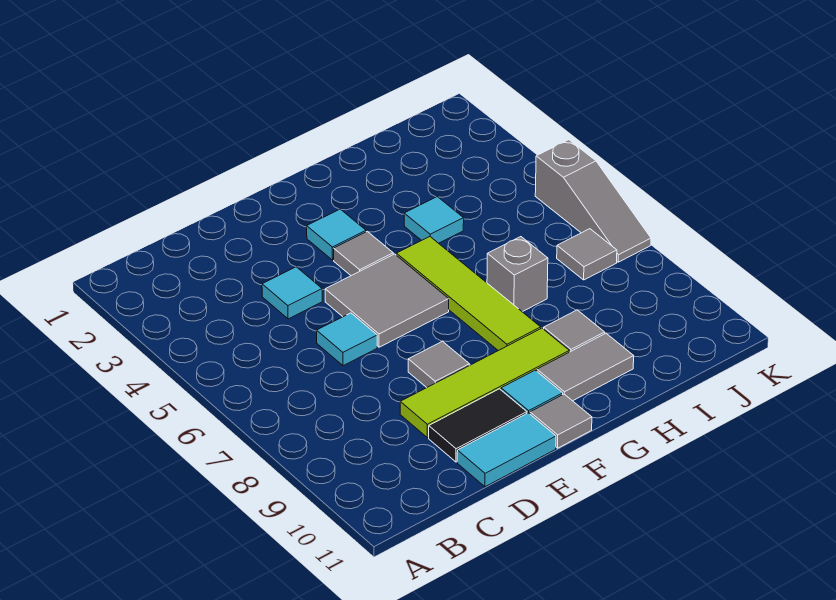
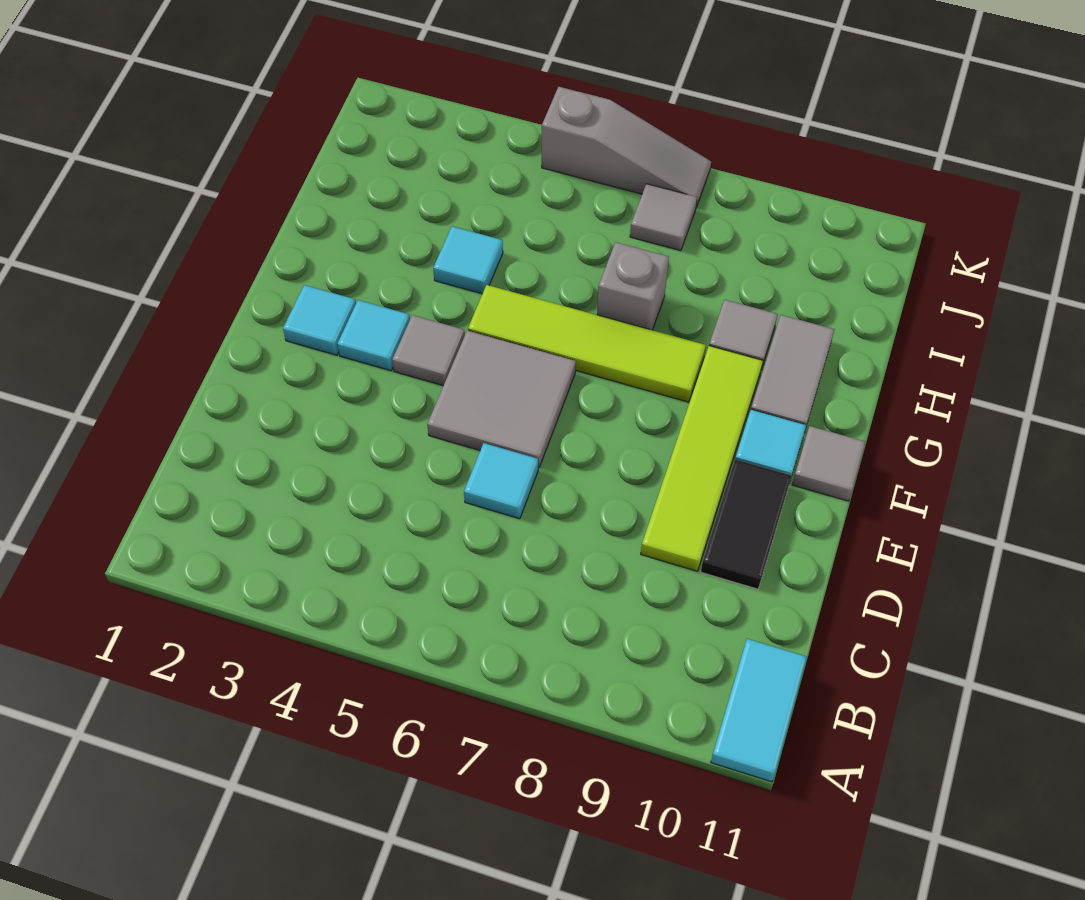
cyan 1x1 tile [262,267,322,319] -> cyan 1x1 tile moved to [283,285,356,355]
cyan 1x2 tile [457,413,556,487] -> cyan 1x2 tile moved to [711,639,807,782]
grey 1x1 tile [408,341,469,388] -> none

